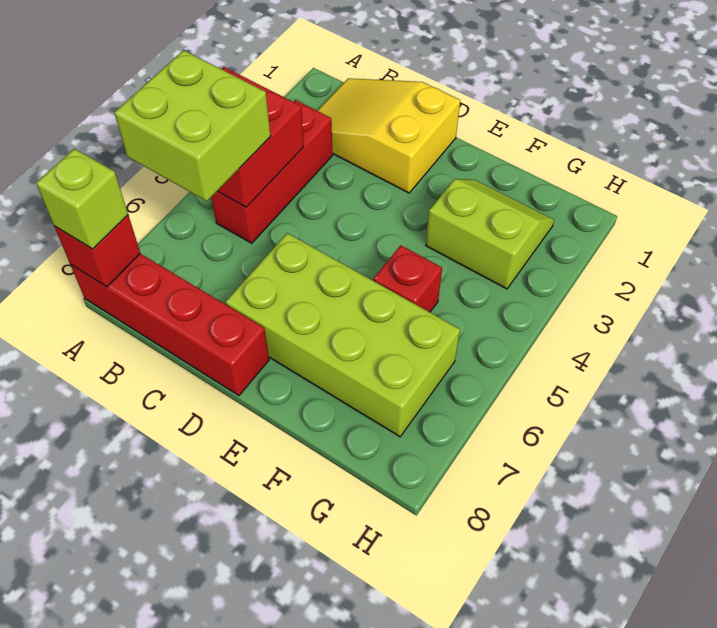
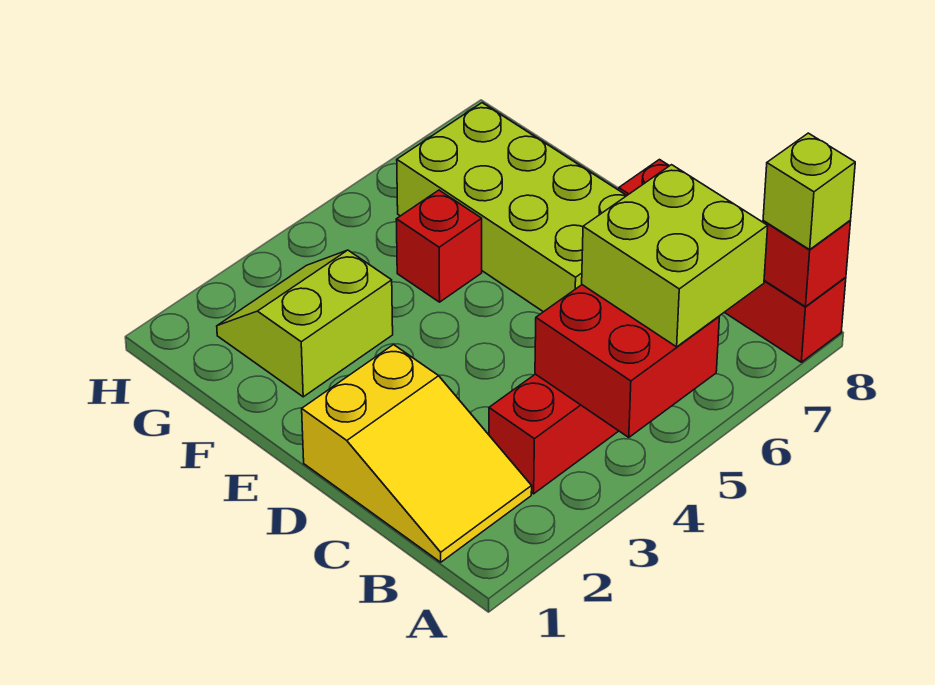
lime 2x2 slope [426,179,554,289] -> lime 2x2 slope turned to [217,250,393,397]

